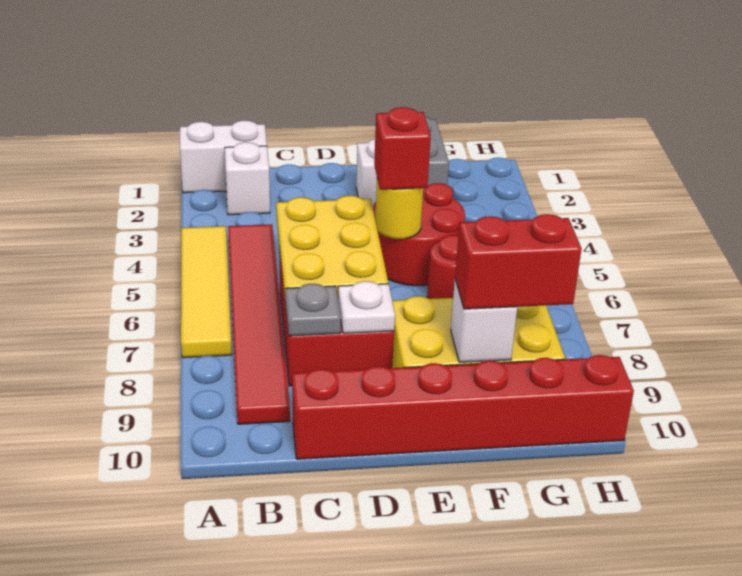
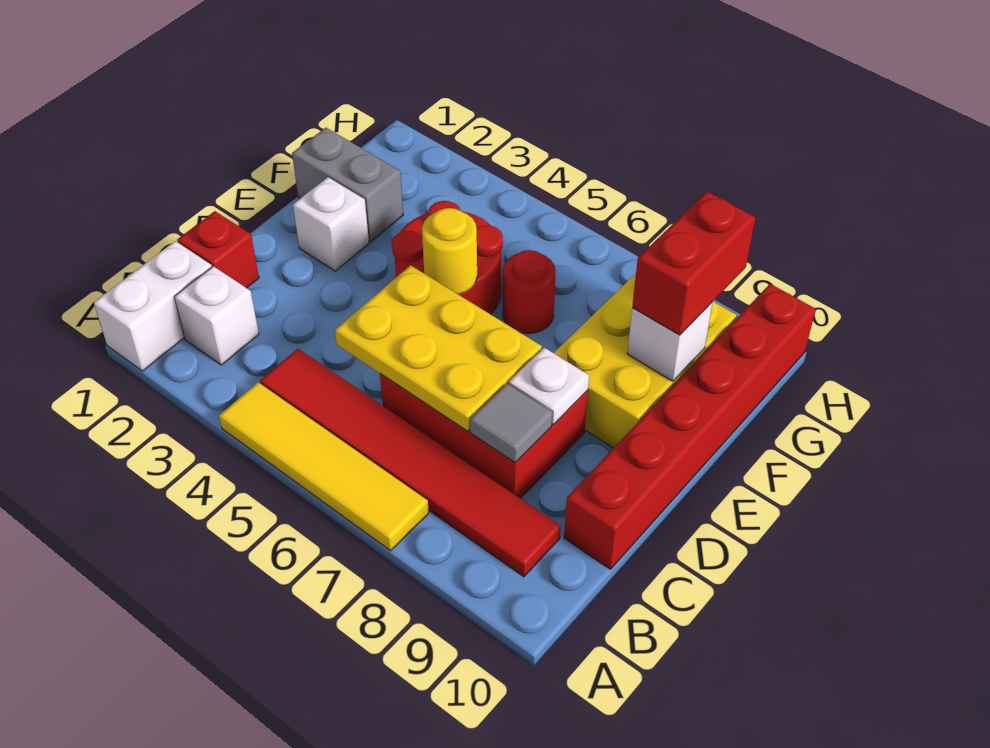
grey 1x1 plate [285,284,341,336] -> grey 1x1 tile [470,384,552,463]
red 1x1 brick [374,107,431,190] -> red 1x1 brick moved to [177,211,259,288]

